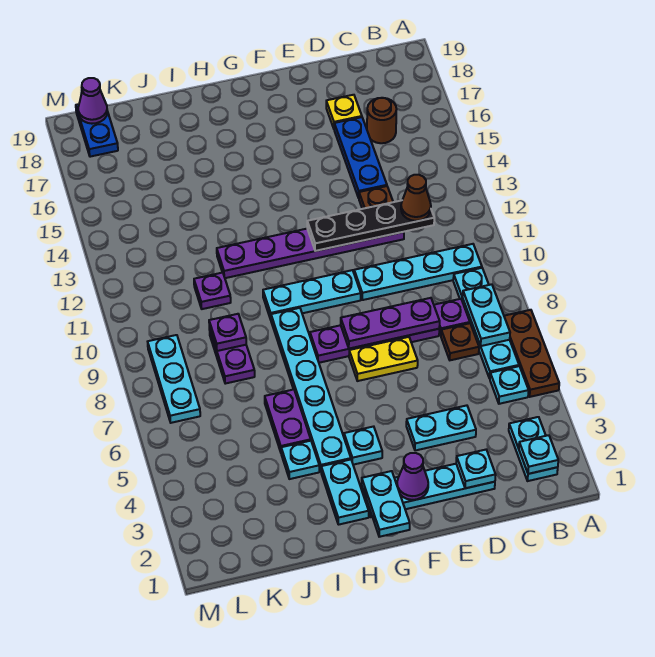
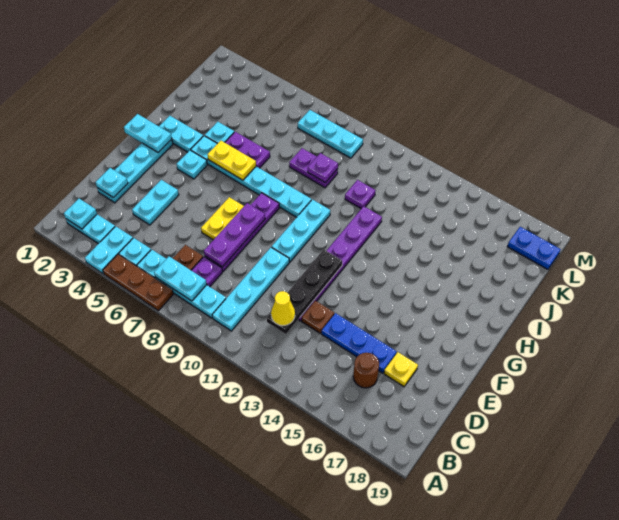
none -> cyan 1x2 plate [85,226,133,274]
brown 1x1 cone [401,175,431,221] -> yellow 1x1 cone [271,291,295,326]
purple 1x1 cone [397,453,428,500] -> none
none -> yellow 1x2 plate [207,141,256,180]
purple 1x1 cone [78,78,107,124] -> none

